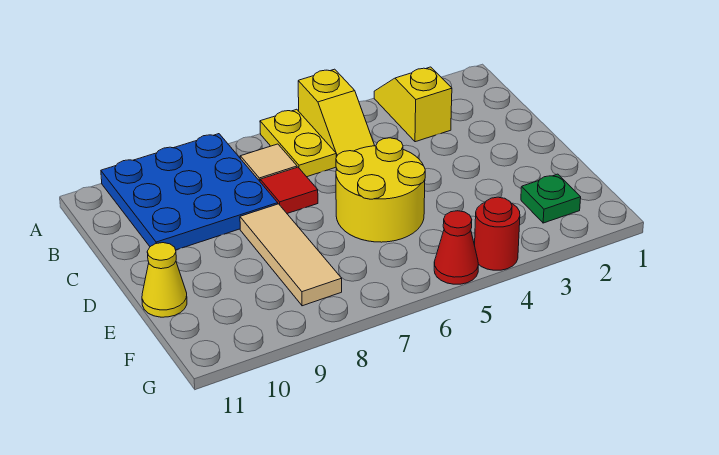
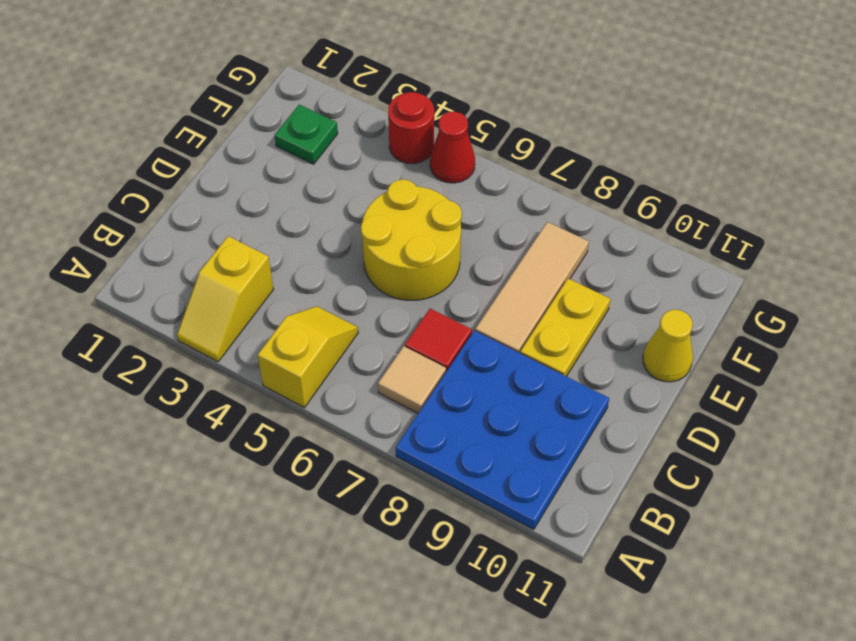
yellow 1x2 plate [260,109,336,177] -> yellow 1x2 plate moved to [520,279,610,376]

